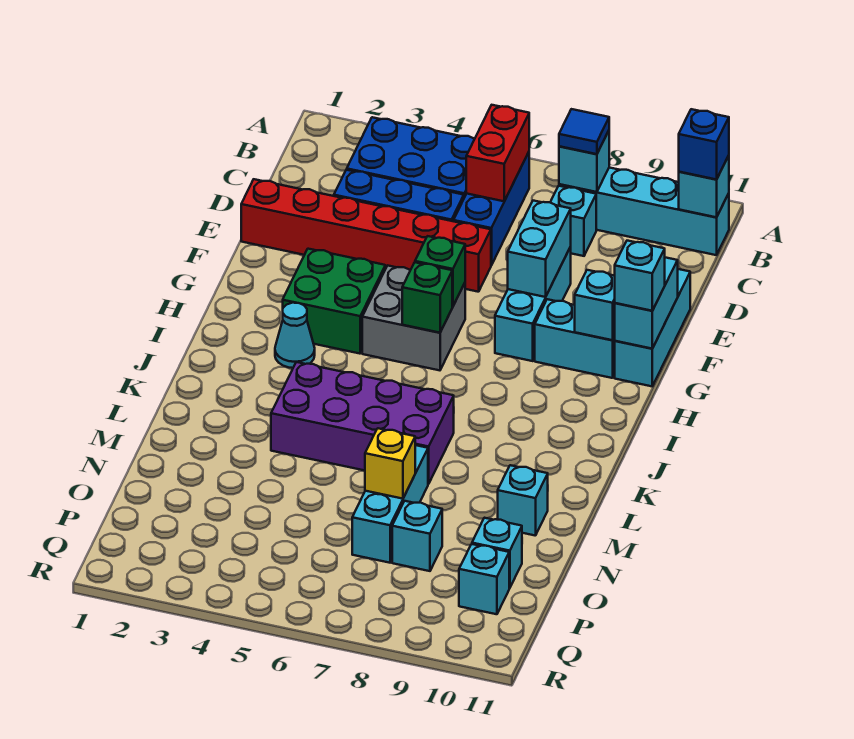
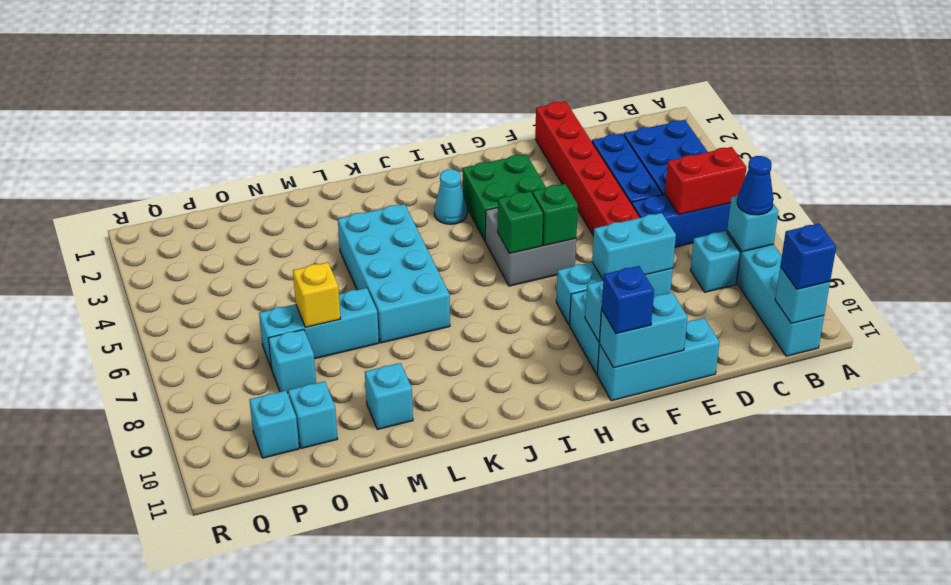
blue 1x1 tile [559,109,609,154] -> blue 1x1 cone [737,156,773,215]
cyan 1x1 brick [615,241,665,311] -> blue 1x1 brick [602,266,654,334]
purple 2x4 brick [271,362,454,484] -> cyan 2x4 brick [338,204,450,343]

